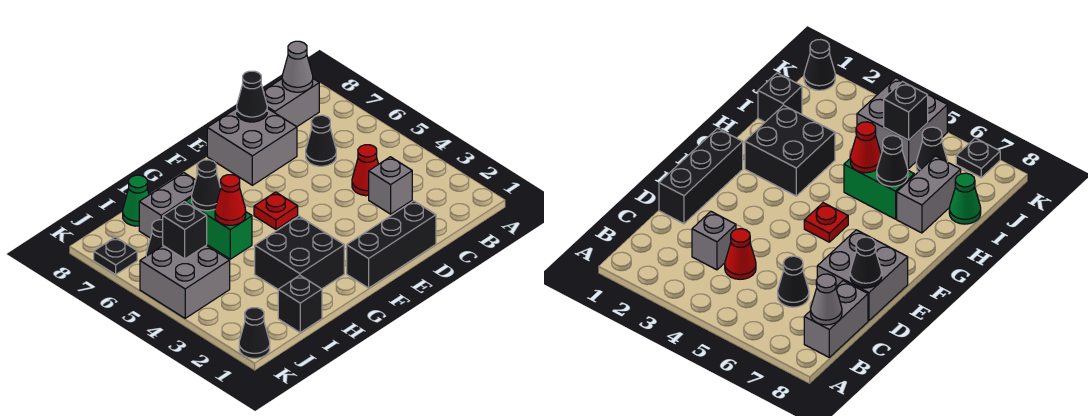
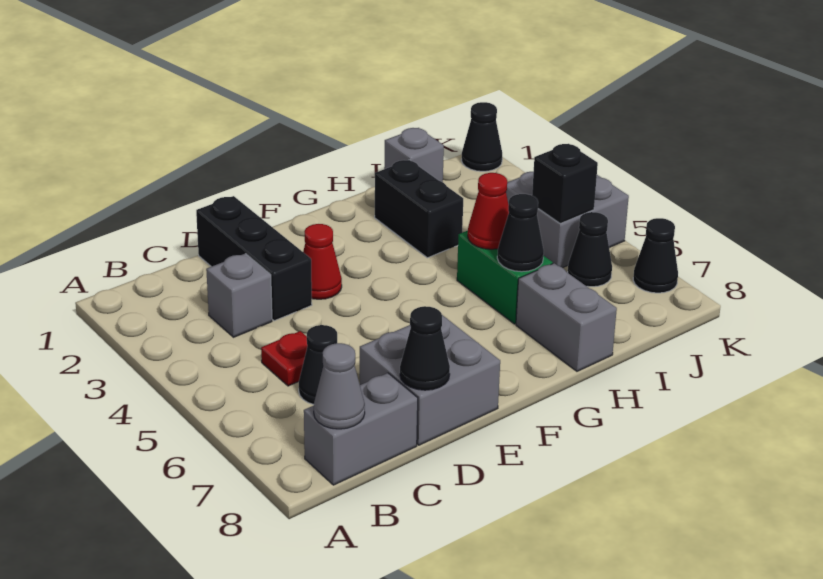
red 1x1 cone [352,145,378,196] -> red 1x1 cone moved to [303,224,342,299]
black 1x3 brick [347,201,436,288] -> black 1x3 brick turned to [196,196,312,321]
red 1x1 plate [254,192,298,229] -> red 1x1 plate moved to [261,331,307,386]
black 2x2 brick [255,216,344,289] -> black 1x2 brick [375,160,463,258]
grey 1x2 brick [139,173,196,238] -> grey 1x2 brick turned to [516,263,617,371]
black 1x1 brick [278,275,322,332] -> grey 1x1 brick [384,128,444,182]
green 1x1 cone [123,175,149,226] -> none
black 1x1 plate [94,237,137,274] -> black 1x1 cone [633,218,678,293]

